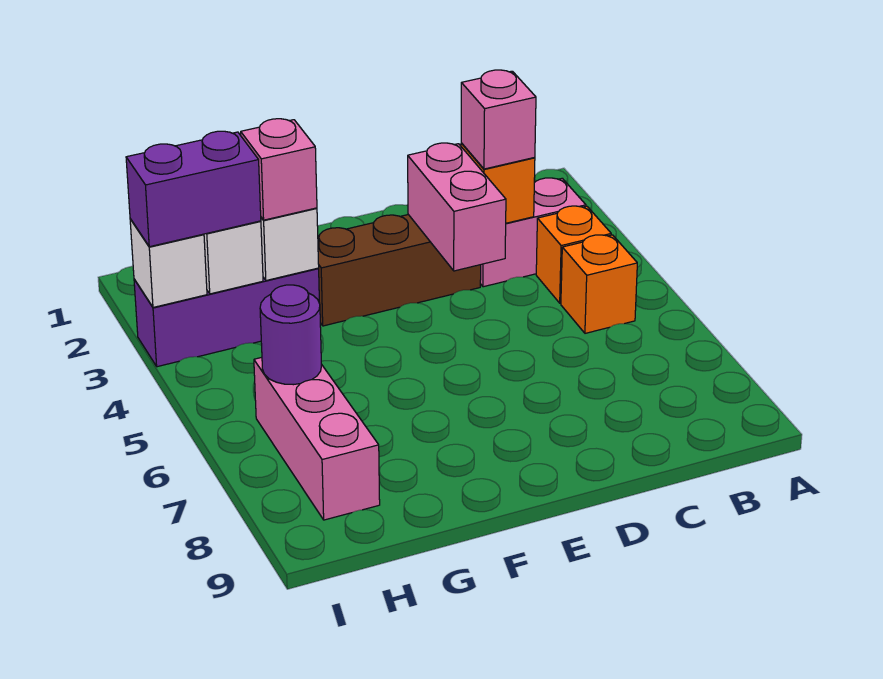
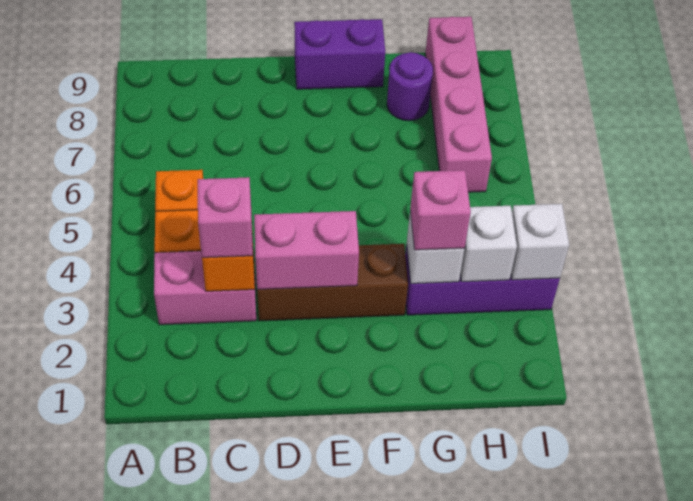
pink 1x2 brick [408,143,506,271] -> pink 1x2 brick turned to [254,211,359,290]
purple 1x2 brick [126,131,261,247] -> purple 1x2 brick moved to [294,19,385,89]
pink 1x3 brick [254,357,380,520] -> pink 1x4 brick [425,17,492,192]
purple 1x1 round brick [260,285,321,385] -> purple 1x1 round brick moved to [387,52,433,121]

